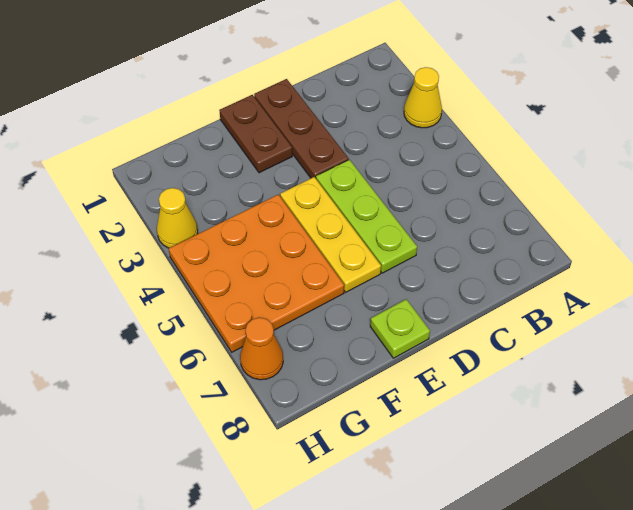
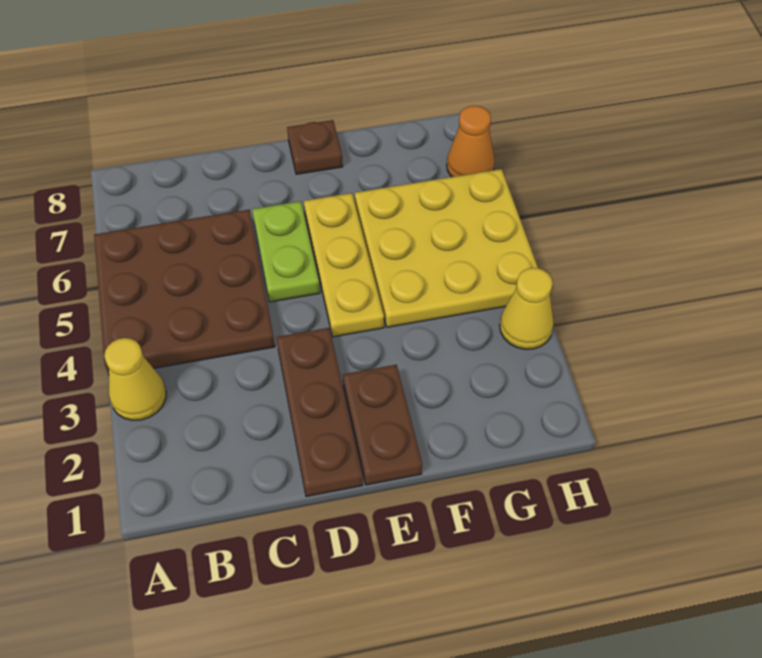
none -> brown 3x3 plate [94,210,275,374]
lime 1x3 plate [316,160,417,273] -> lime 1x2 plate [252,201,320,302]
lime 1x1 plate [370,299,430,358] -> brown 1x1 plate [287,120,343,174]
orange 3x3 plate [169,195,344,352] -> yellow 3x3 plate [355,169,538,327]

